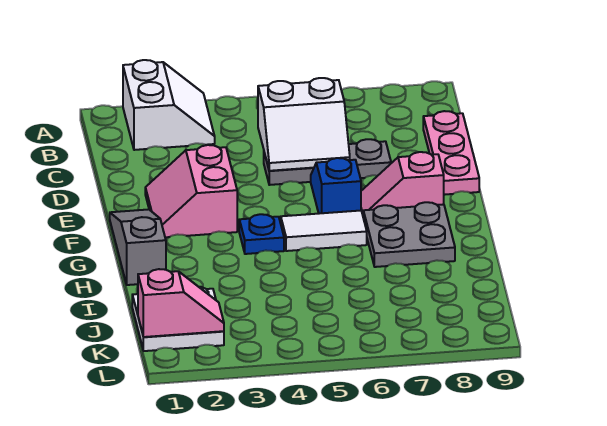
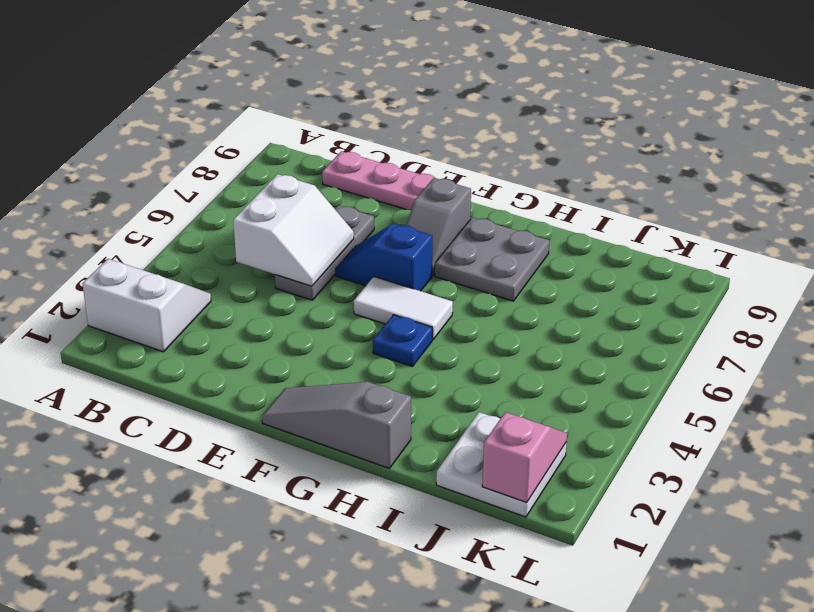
pink 2x2 slope [145,145,237,237] -> none
pink 1x2 slope [361,152,444,215] -> grey 1x2 slope [406,178,471,276]
white 1x2 tile [281,211,367,251] -> white 1x2 tile turned to [354,277,453,340]

